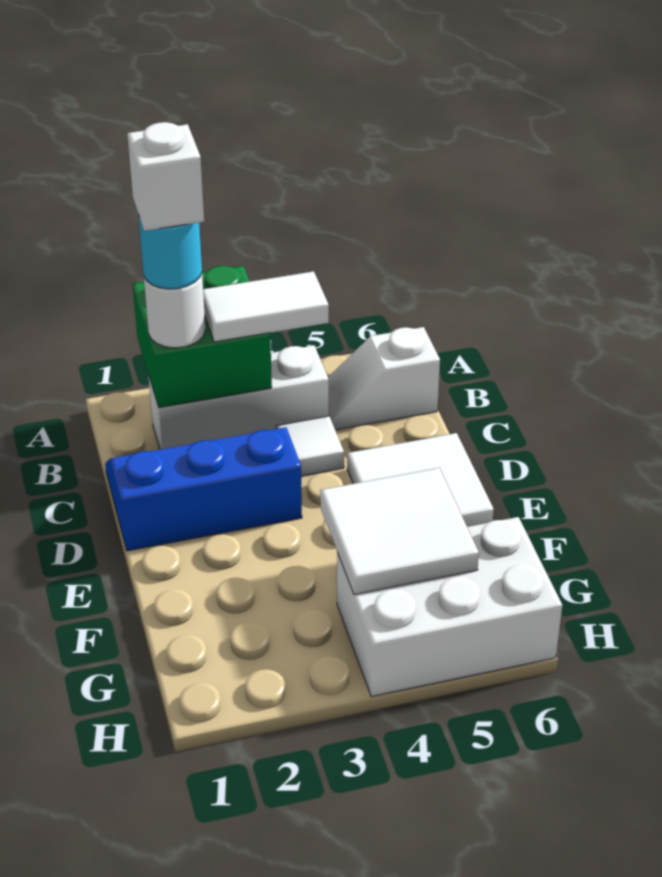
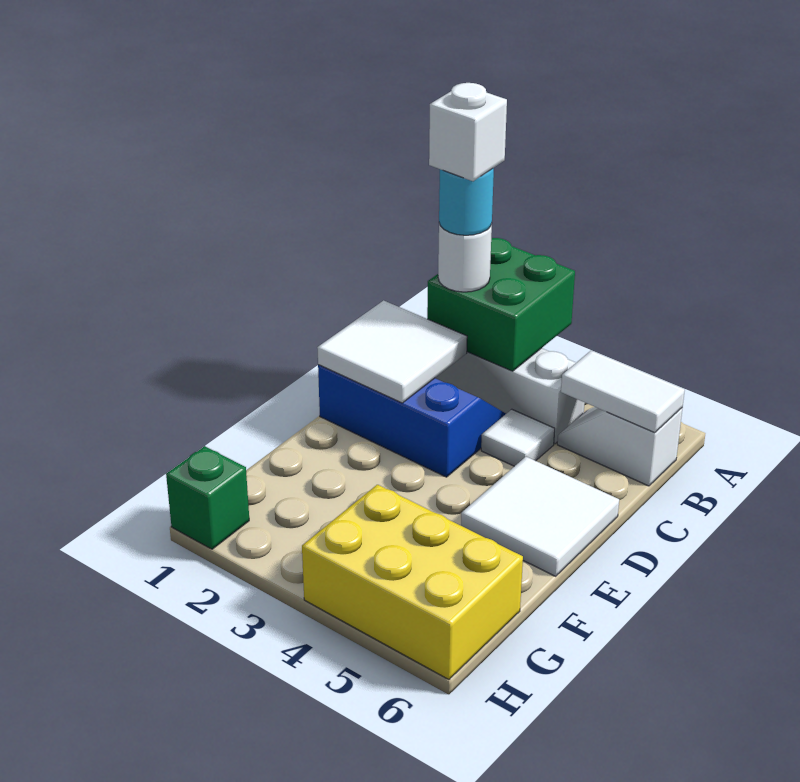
white 1x2 tile [203,271,329,342] -> white 1x2 tile moved to [561,351,685,433]
white 2x2 tile [320,468,479,595] -> white 2x2 tile moved to [317,300,467,403]
white 2x3 brick [337,517,562,696] -> yellow 2x3 brick [302,485,523,680]
none -> green 1x1 brick [166,446,249,549]

